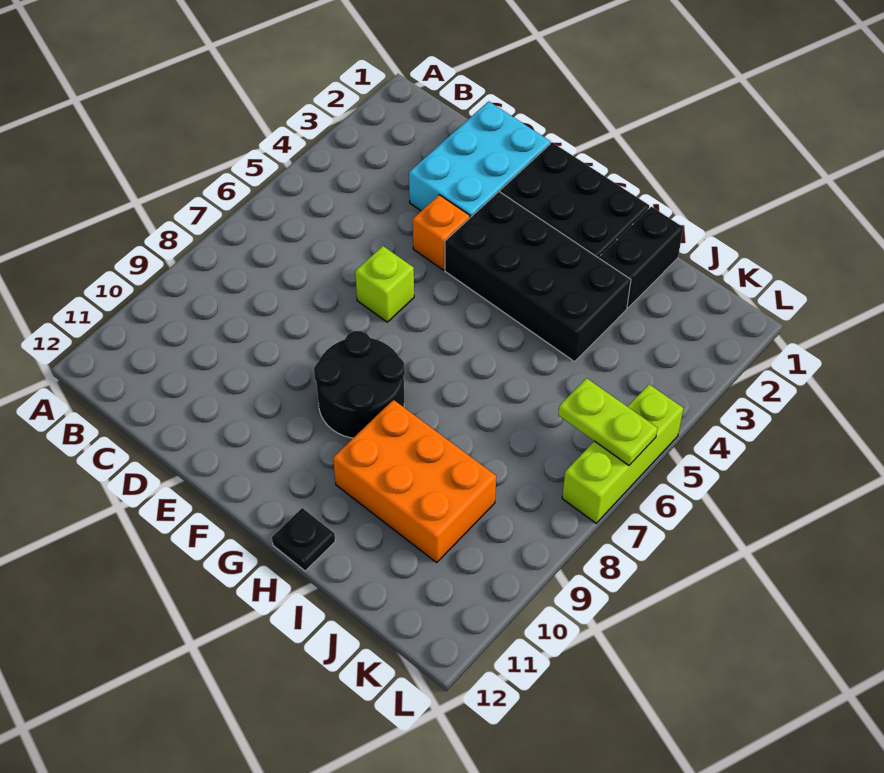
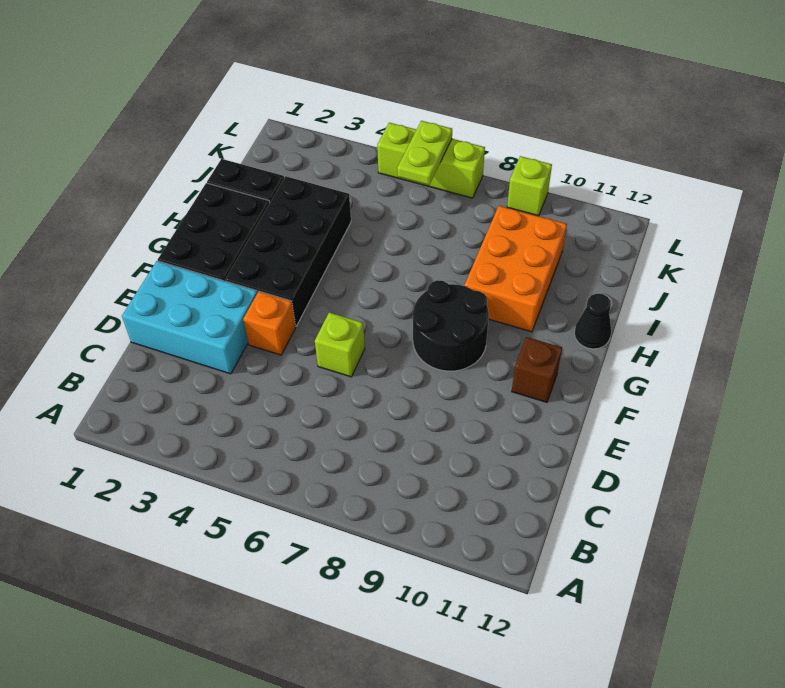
none -> brown 1x1 brick [512,337,562,402]
black 1x1 plate [272,508,335,571] -> black 1x1 cone [574,294,611,349]
none -> lime 1x1 brick [507,156,552,216]

